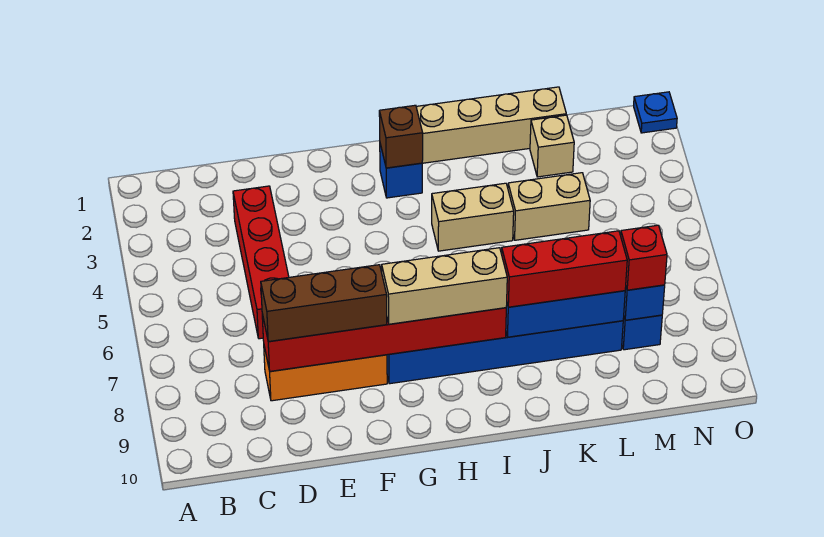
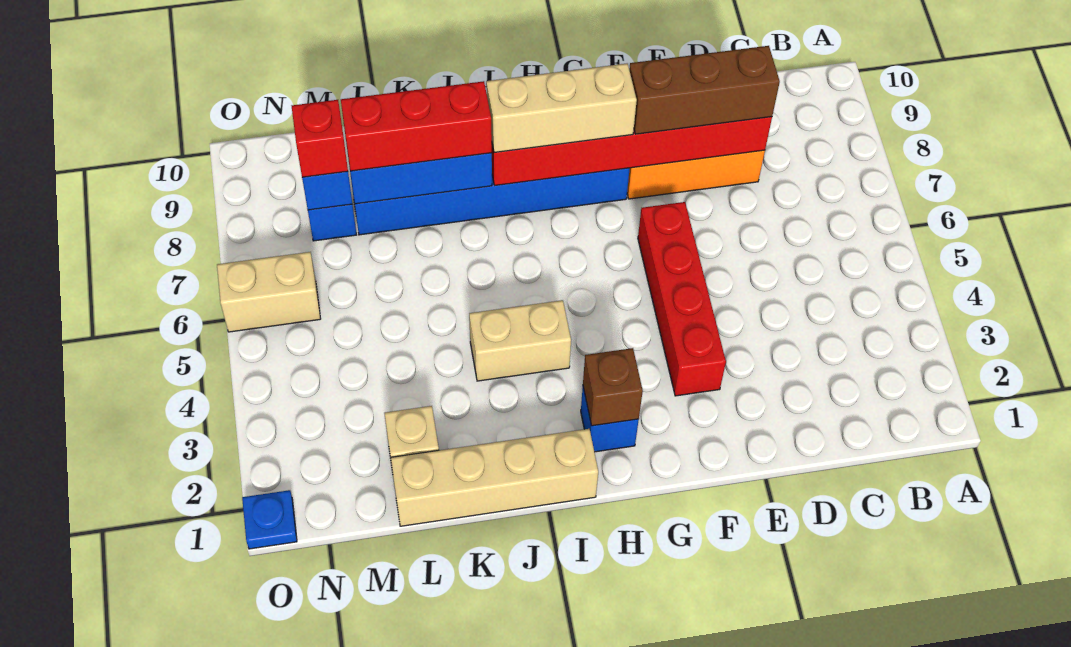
red 1x4 brick [233,186,289,339] -> red 1x4 brick moved to [638,202,726,396]
tan 1x2 brick [508,173,590,240] -> tan 1x2 brick moved to [217,252,320,332]

